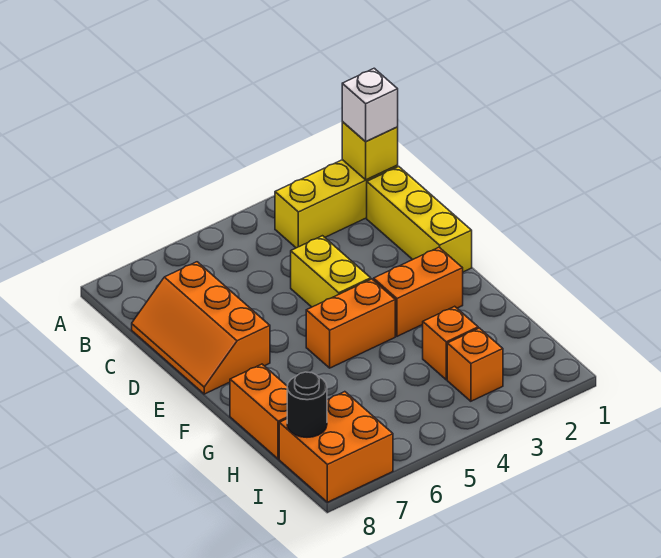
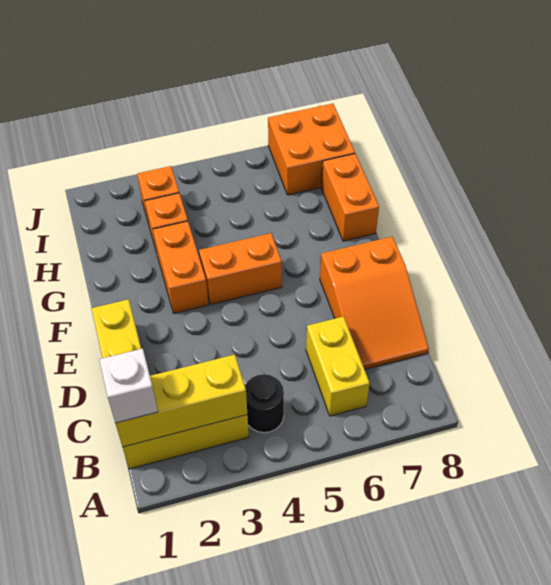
yellow 1x1 brick [342,122,398,180] -> yellow 1x3 brick [116,355,247,447]
orange 2x3 slope [132,262,270,394] -> orange 2x3 slope turned to [320,237,429,369]
yellow 1x2 brick [291,236,371,307] -> yellow 1x2 brick moved to [306,316,370,416]
orange 1x2 brick [374,247,463,336] -> orange 1x2 brick turned to [153,221,209,313]
black 1x1 round brick [287,372,327,437] -> black 1x1 round brick moved to [245,374,284,433]

